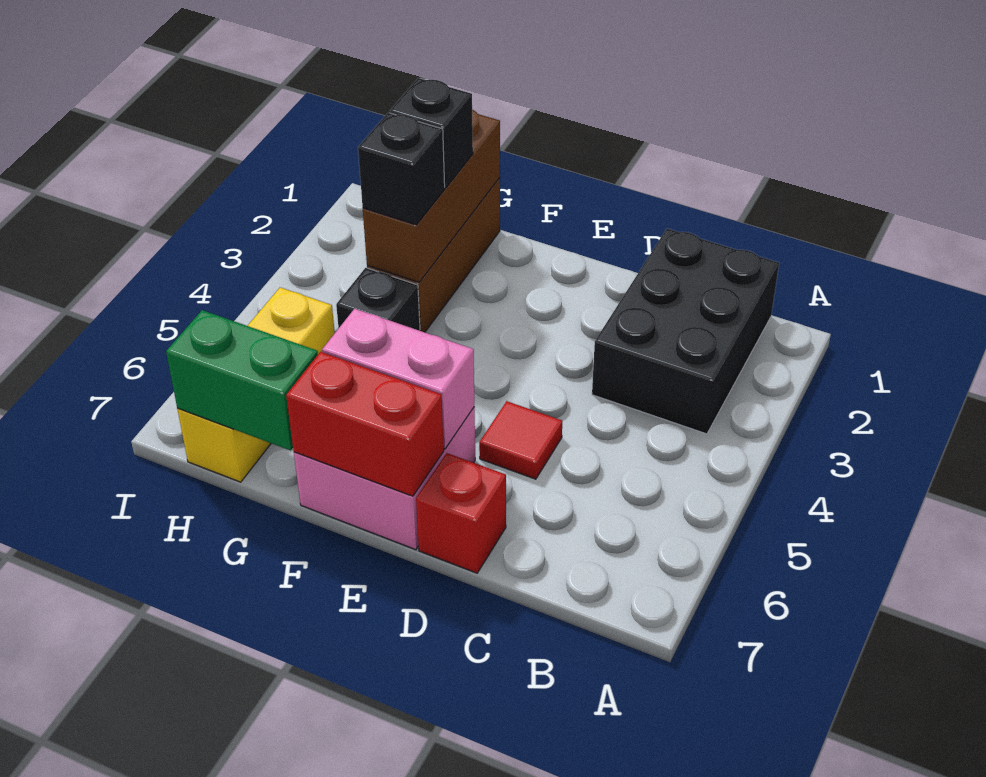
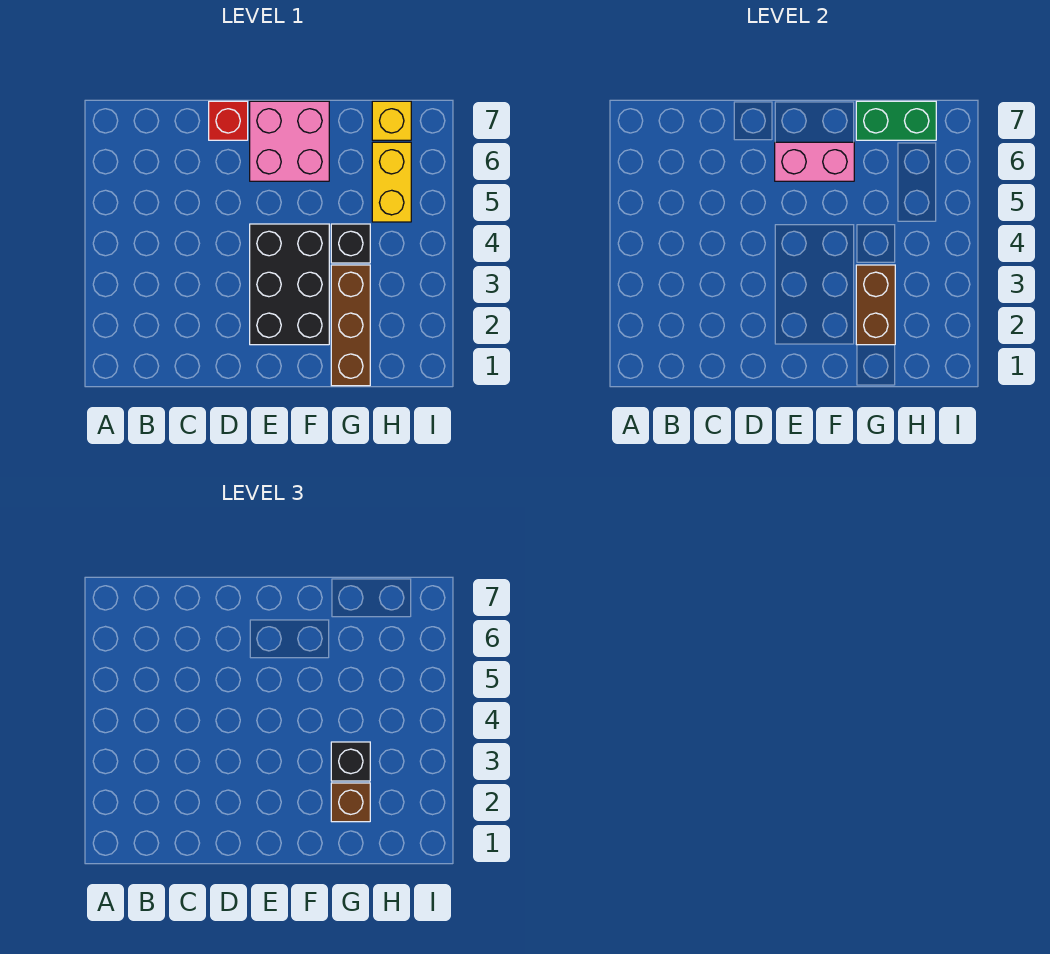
black 2x3 brick [592,229,779,434] -> black 2x3 brick moved to [250,224,329,345]
red 1x1 tile [479,401,562,479] -> none
red 1x2 brick [286,352,444,496] -> none
brown 1x3 brick [363,110,500,282] -> brown 1x2 brick [856,265,895,345]
black 1x1 brick [389,78,473,188] -> brown 1x1 brick [331,783,370,822]

